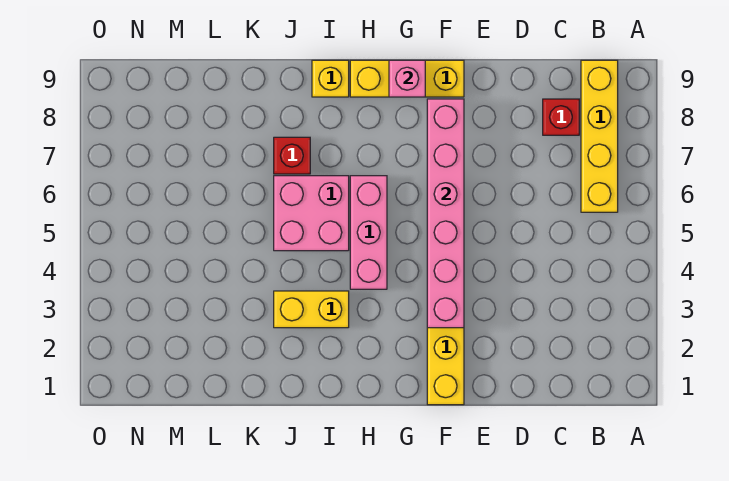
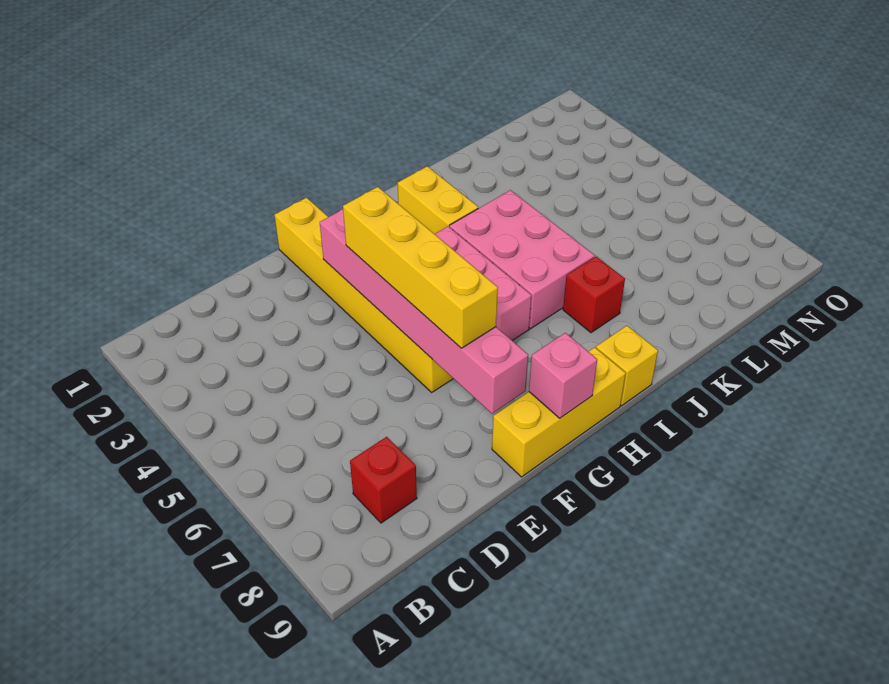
yellow 1x4 brick [581,60,618,212] -> yellow 1x4 brick moved to [343,187,498,348]
yellow 1x2 brick [274,291,349,328] -> yellow 1x2 brick turned to [398,166,478,234]
pink 2x2 brick [274,176,349,251] -> pink 2x3 brick [450,190,595,329]

